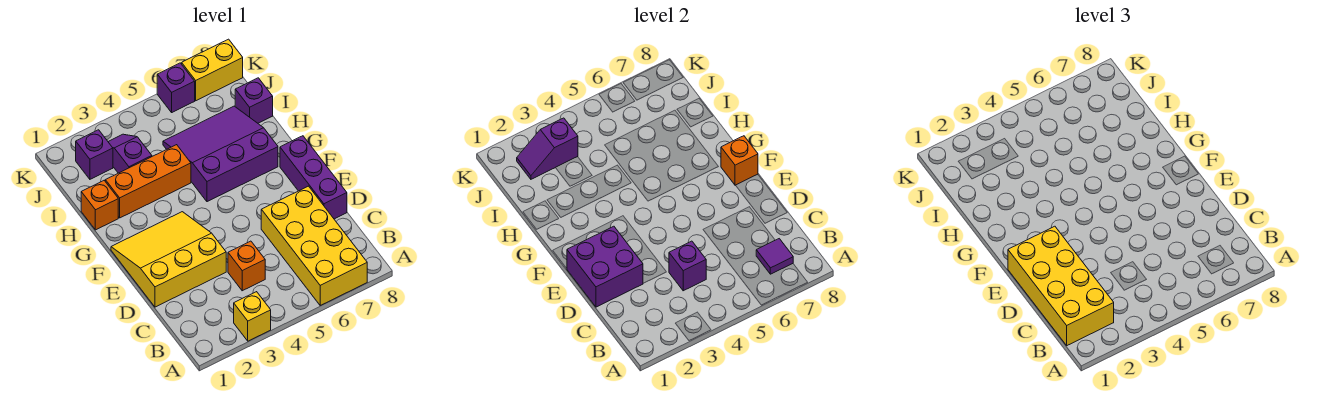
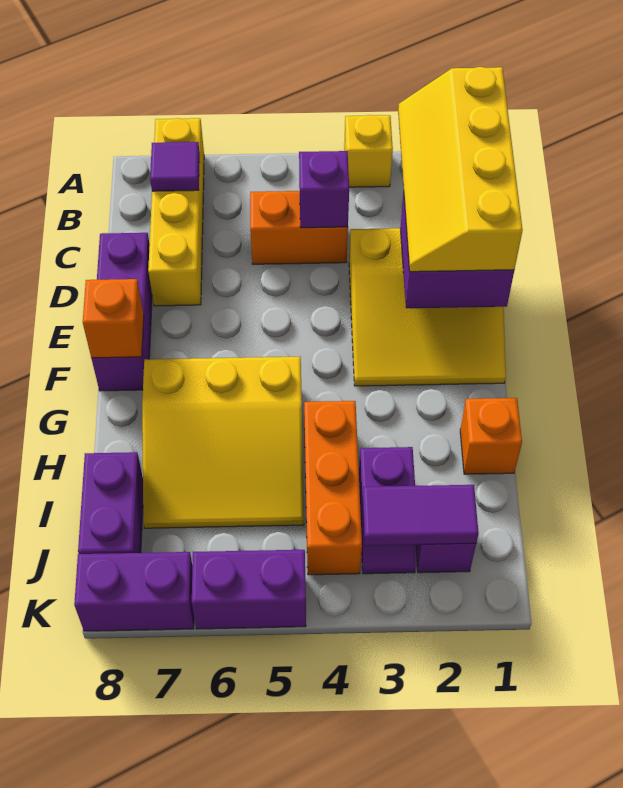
yellow 2x4 brick [261,186,367,305] -> yellow 1x4 brick [148,118,204,306]
yellow 2x4 brick [1008,226,1114,345] -> yellow 2x4 slope [398,67,523,272]
orange 1x1 brick [228,241,265,291] -> orange 1x2 brick [250,191,348,264]
purple 3x3 slope [163,106,278,202] -> yellow 3x3 slope [142,357,304,528]
orange 1x3 brick [105,145,191,218] -> orange 1x3 brick turned to [304,401,362,575]
purple 1x1 brick [235,78,273,123] -> purple 1x2 brick [78,452,143,554]
purple 1x2 slope [517,118,578,179] -> purple 1x2 tile [363,485,479,546]
purple 1x1 brick [157,63,195,112] -> purple 1x2 brick [192,550,306,629]
yellow 1x2 brick [182,39,243,101] -> purple 1x2 brick [74,552,194,631]

